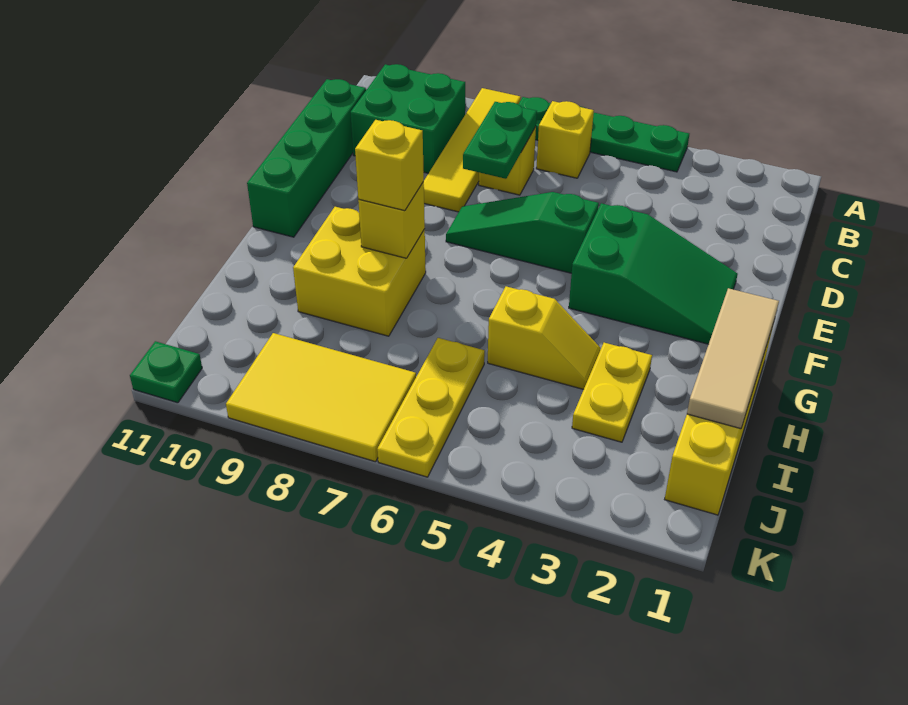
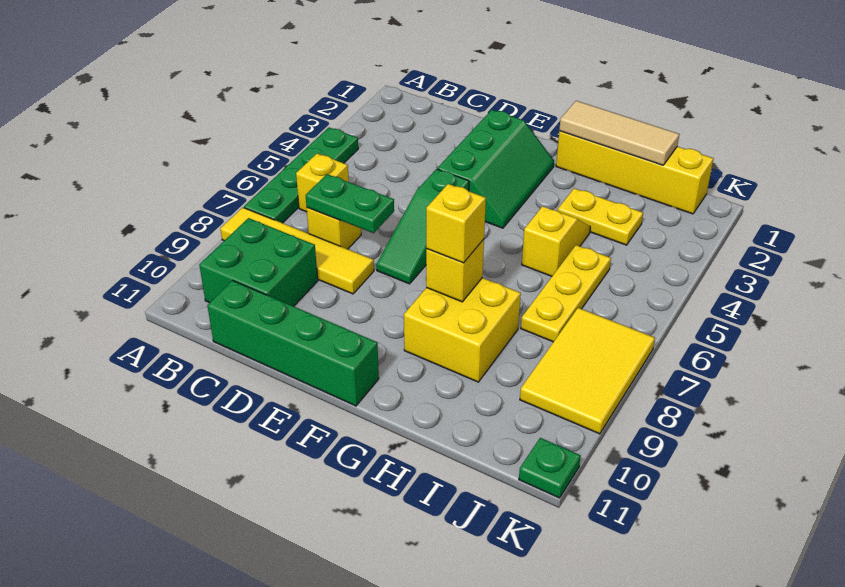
green 2x3 slope [569,203,737,344] -> green 2x3 slope turned to [437,110,554,228]
yellow 1x3 plate [377,338,485,477] -> yellow 1x3 plate turned to [521,245,611,342]

